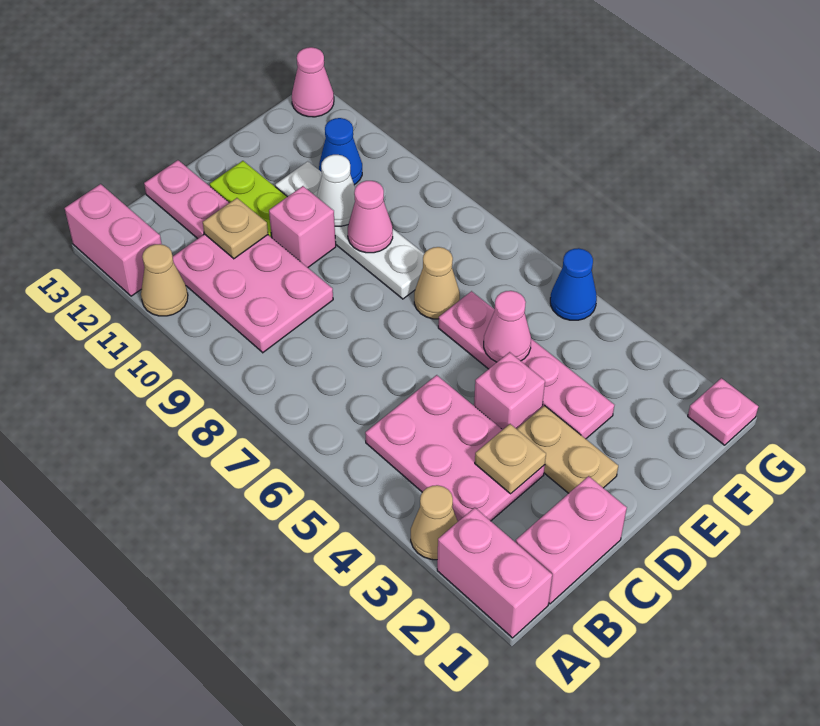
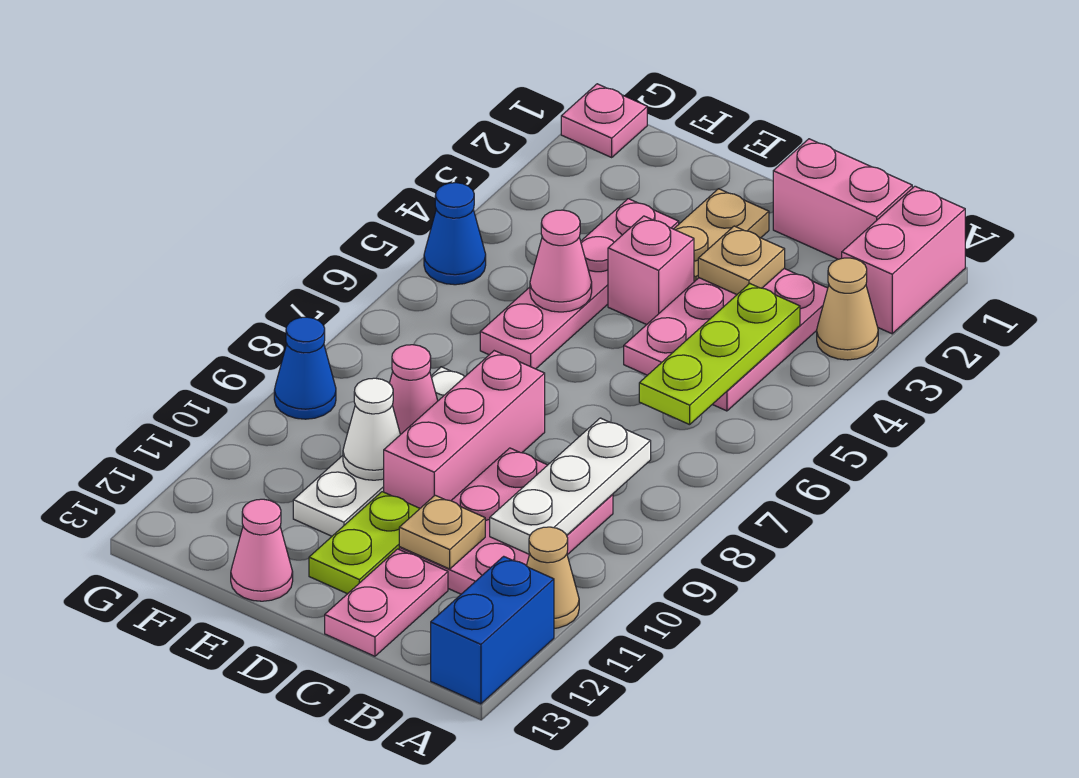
pink 1x2 brick [65,184,162,296] -> blue 1x2 brick [431,556,554,704]
none -> lime 1x3 plate [639,284,800,425]
none -> white 1x3 plate [490,418,651,554]
pink 1x1 brick [269,186,336,268] -> pink 1x3 brick [384,351,545,508]
tan 1x1 cone [414,247,460,319] -> none
blue 1x1 cone [319,118,362,185] -> blue 1x1 cone moved to [274,317,336,419]
pink 1x1 cone [292,47,334,117] -> pink 1x1 cone moved to [231,499,293,601]

